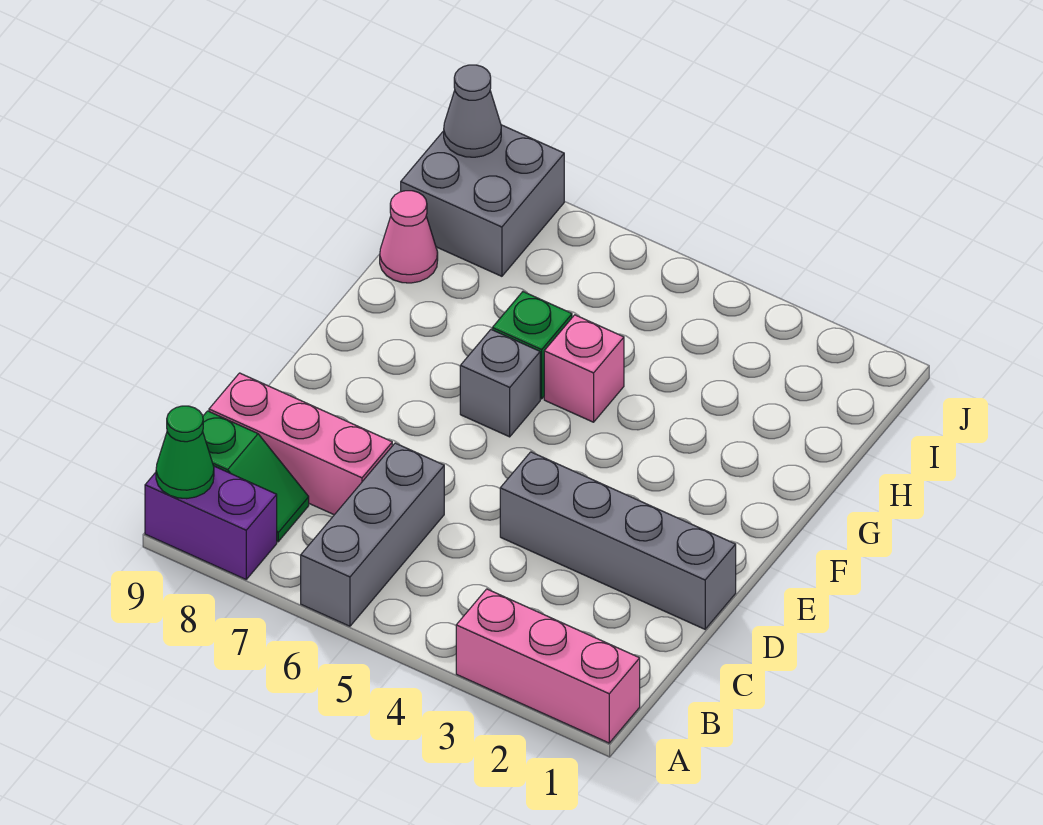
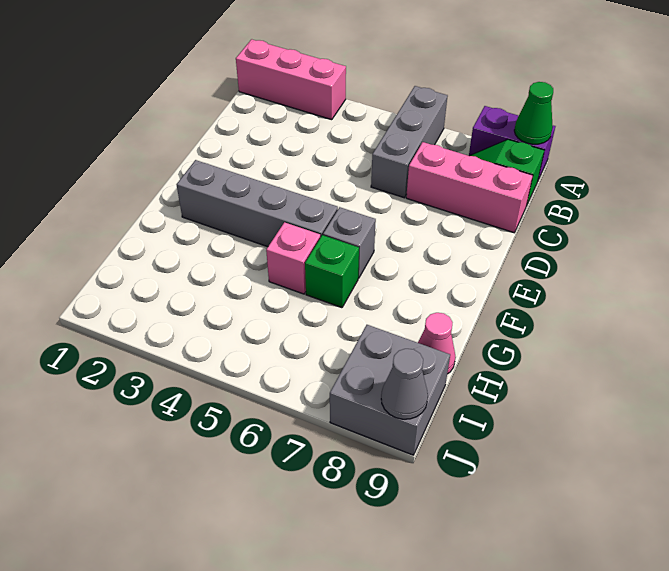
grey 1x4 brick [500,452,736,629] -> grey 1x4 brick moved to [177,160,338,247]

